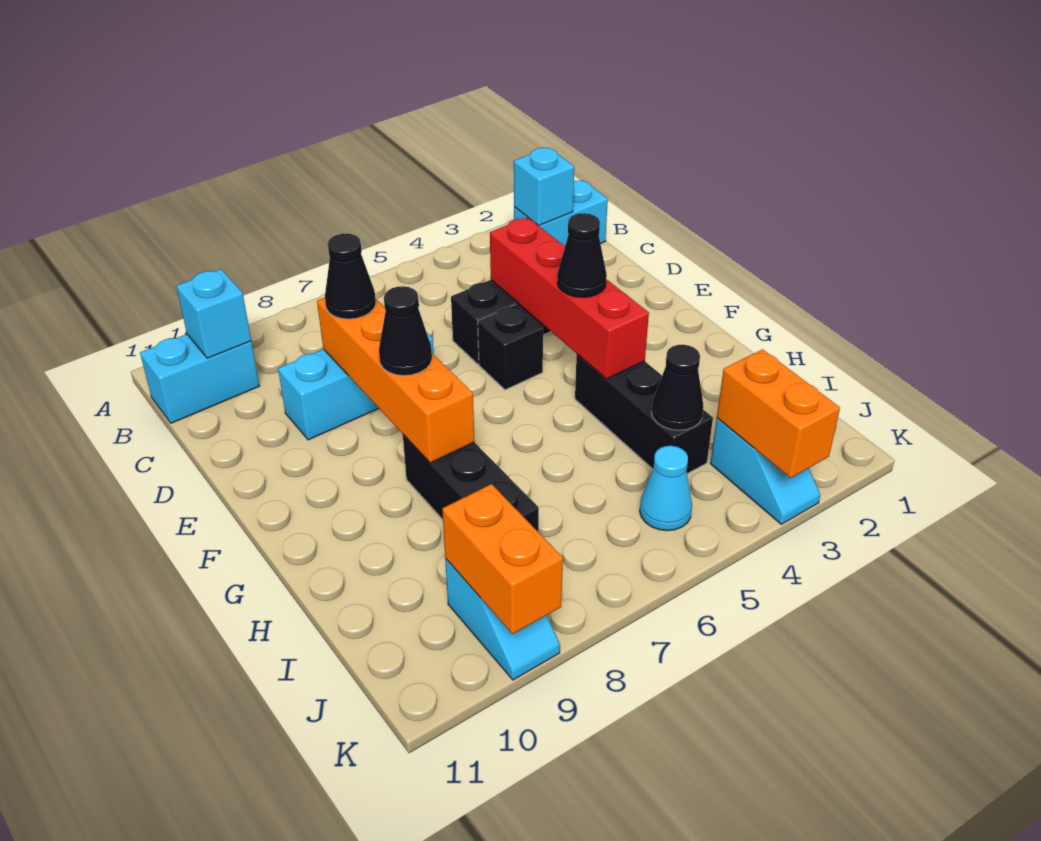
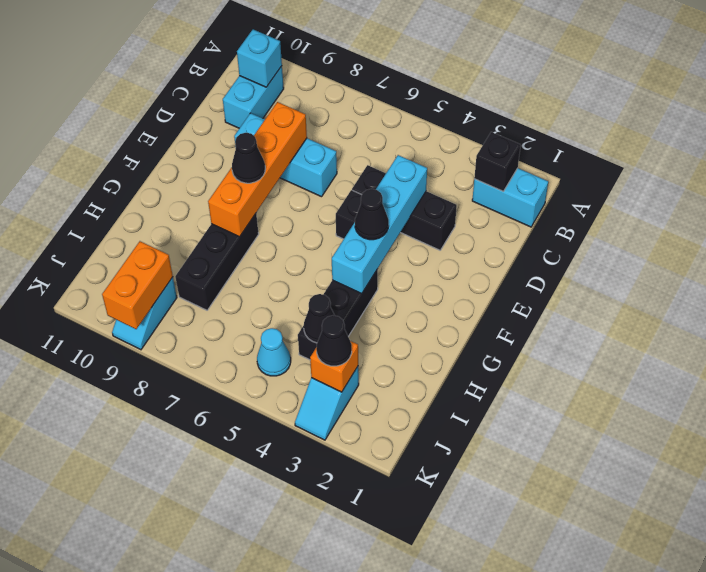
cyan 1x1 brick [514,148,574,226] -> black 1x1 brick [474,132,521,191]
cyan 1x2 brick [140,334,259,423] -> cyan 1x2 brick turned to [223,66,284,128]
red 1x4 brick [490,217,649,379] -> cyan 1x4 brick [332,155,427,294]
black 1x1 cone [325,234,376,319] -> black 1x1 cone moved to [316,315,352,366]
orange 1x2 brick [717,349,840,478] -> orange 1x1 brick [310,341,358,392]

